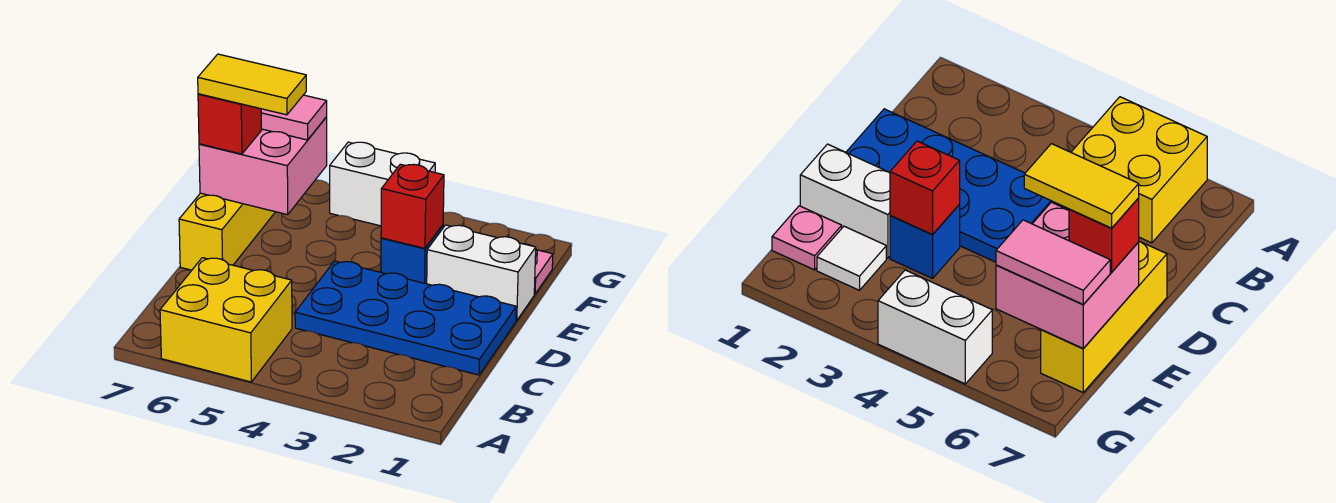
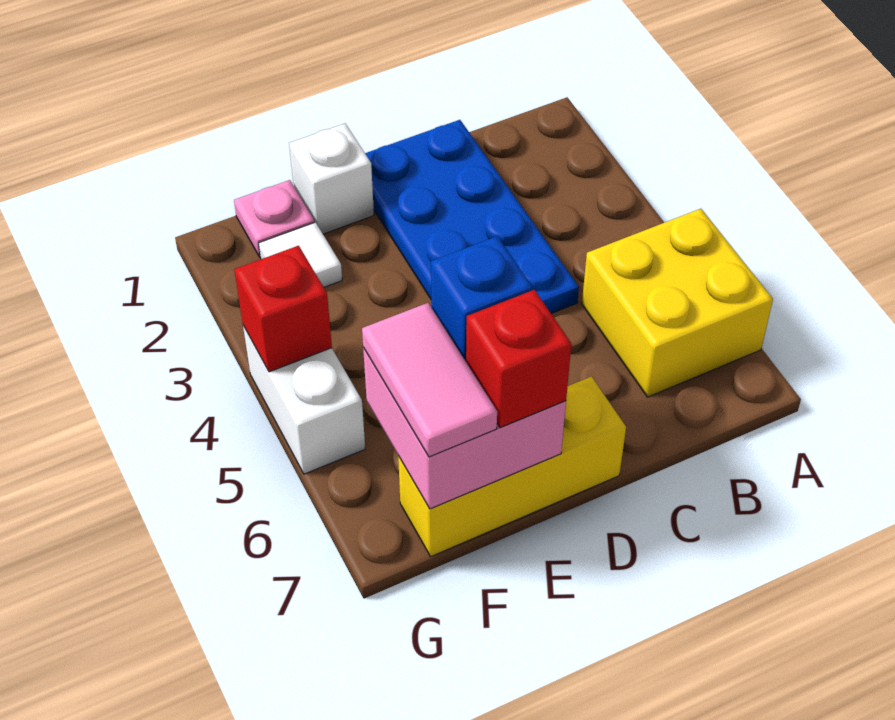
white 1x2 brick [427,225,536,321] -> white 1x1 brick [289,124,374,234]
blue 1x1 brick [381,225,443,284] -> blue 1x1 brick moved to [431,236,533,361]
red 1x1 brick [381,164,444,248] -> red 1x1 brick moved to [234,246,332,372]
yellow 1x2 tile [198,54,306,115] -> none

